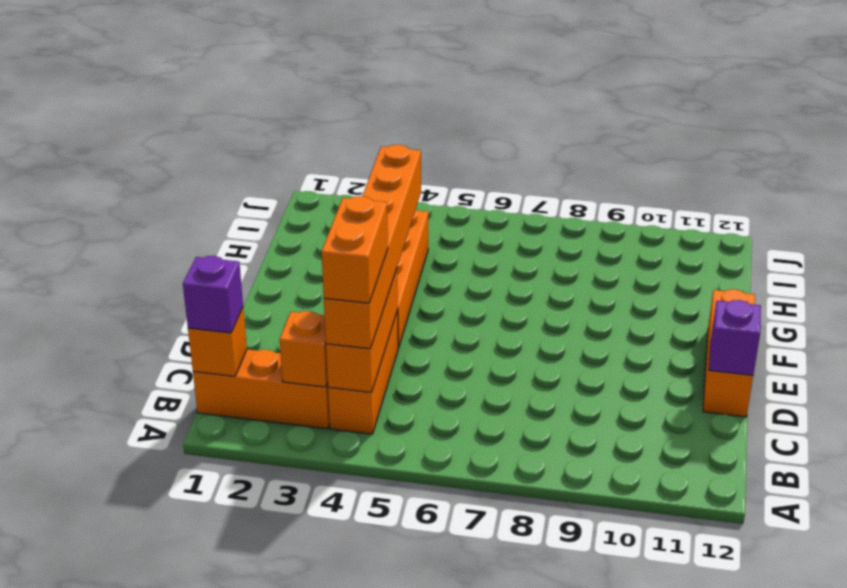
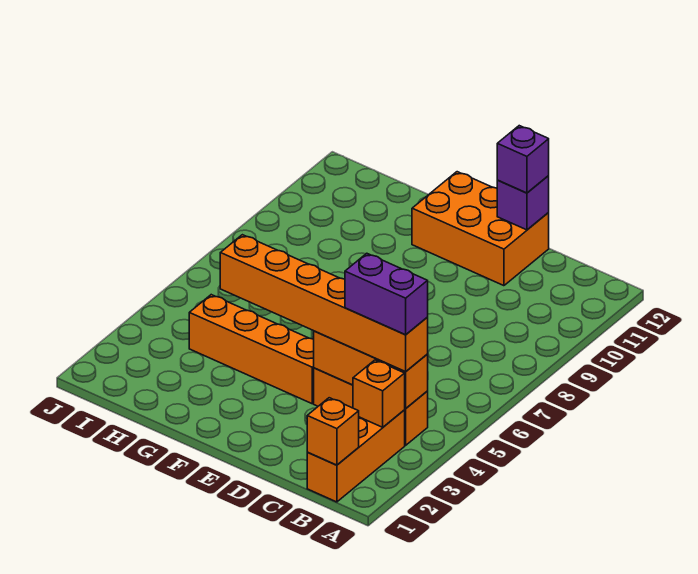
purple 1x1 brick [183,256,243,333] -> purple 1x1 brick moved to [497,126,549,193]
orange 1x2 brick [322,196,388,303] -> purple 1x2 brick [345,253,428,335]
orange 1x3 brick [703,289,755,417] -> orange 2x3 brick [412,172,549,286]

